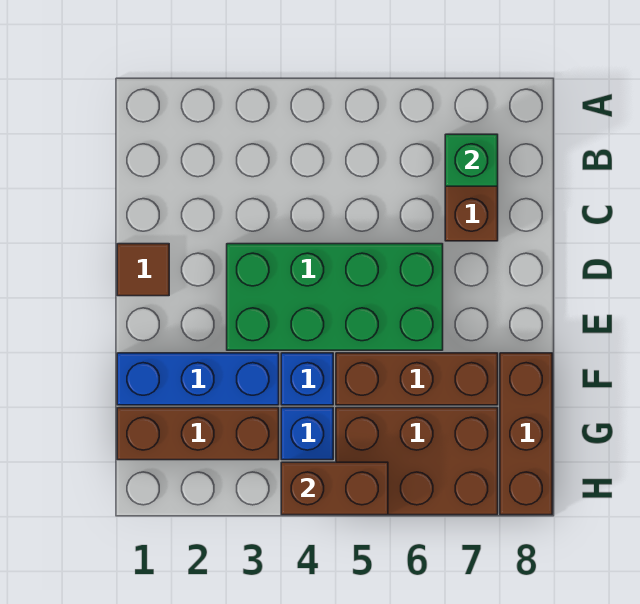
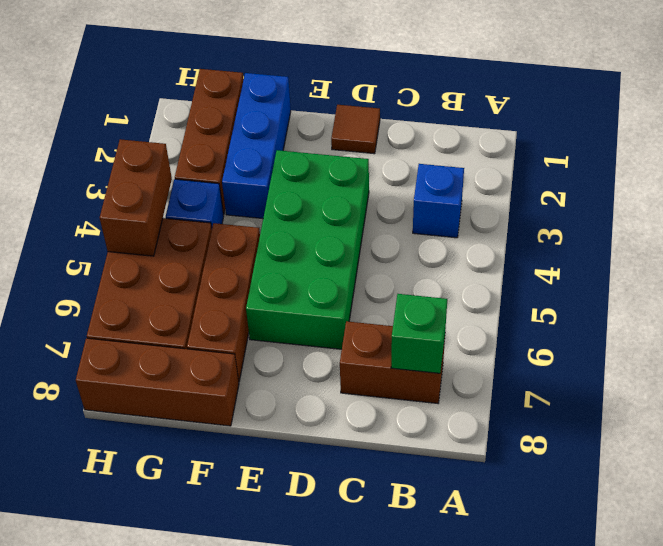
blue 1x1 brick [281,353,333,405] -> blue 1x1 brick moved to [413,164,464,238]

